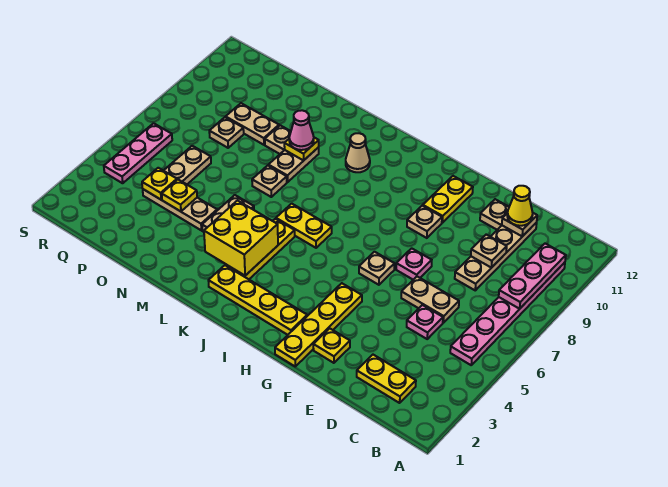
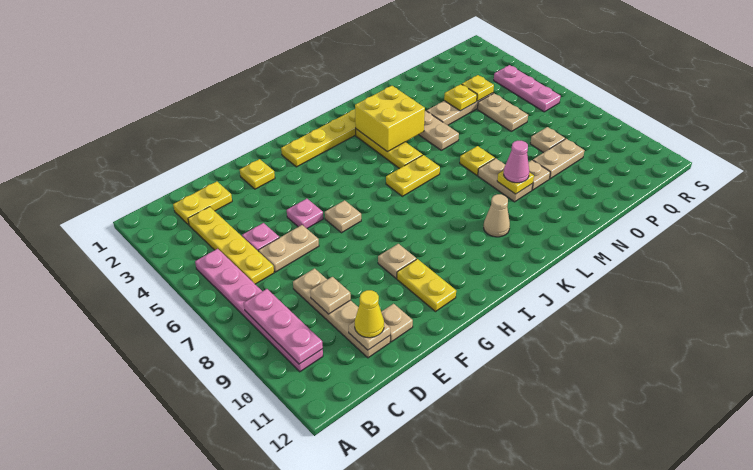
pink 1x1 plate [396,248,432,280] -> pink 1x1 plate moved to [287,199,323,228]
yellow 1x4 plate [275,283,362,366] -> yellow 1x4 plate moved to [188,207,274,284]
tan 1x1 plate [252,165,287,197] -> yellow 1x1 plate [460,146,495,175]

